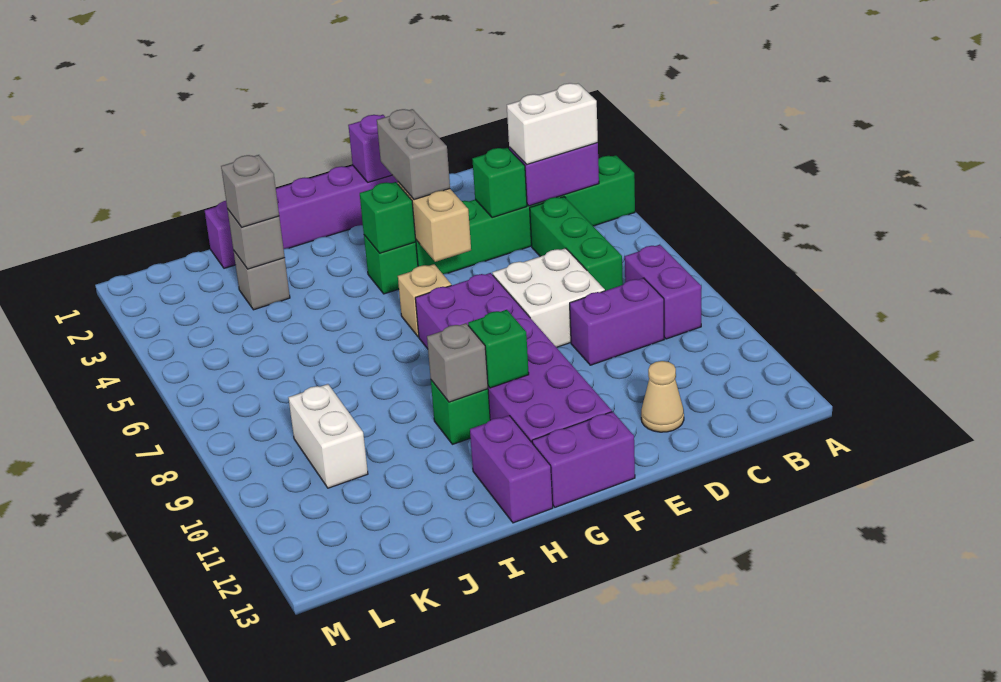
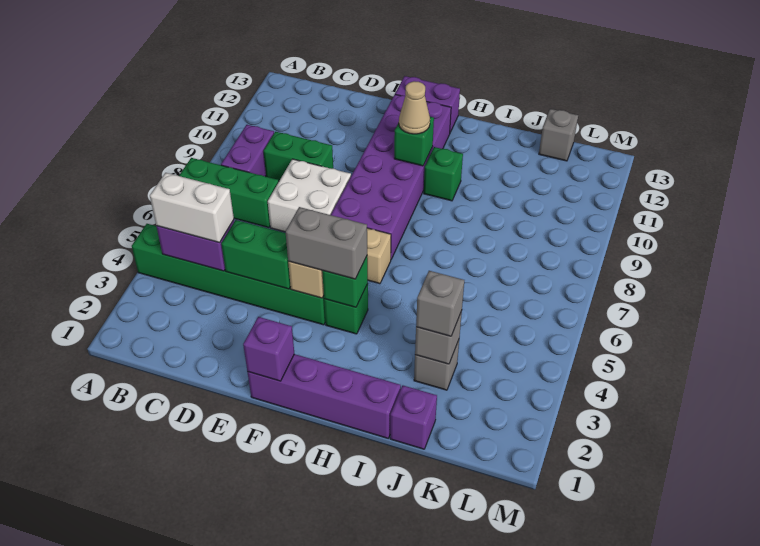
green 1x3 brick [530,197,623,291] -> green 1x3 brick turned to [179,158,279,228]
purple 1x2 brick [570,278,664,365] -> green 1x2 brick [263,132,333,181]
green 1x1 brick [472,148,527,218] -> green 1x2 brick [221,220,291,289]
tan 1x1 cone [641,361,684,432] -> tan 1x1 cone moved to [399,81,430,134]
grey 1x2 brick [377,109,450,200] -> grey 1x2 brick turned to [285,207,367,279]
grey 1x1 brick [427,323,488,402] -> grey 1x1 brick moved to [539,109,578,161]
purple 1x2 brick [470,415,553,523] -> none
white 1x2 brick [288,384,368,488] -> none

